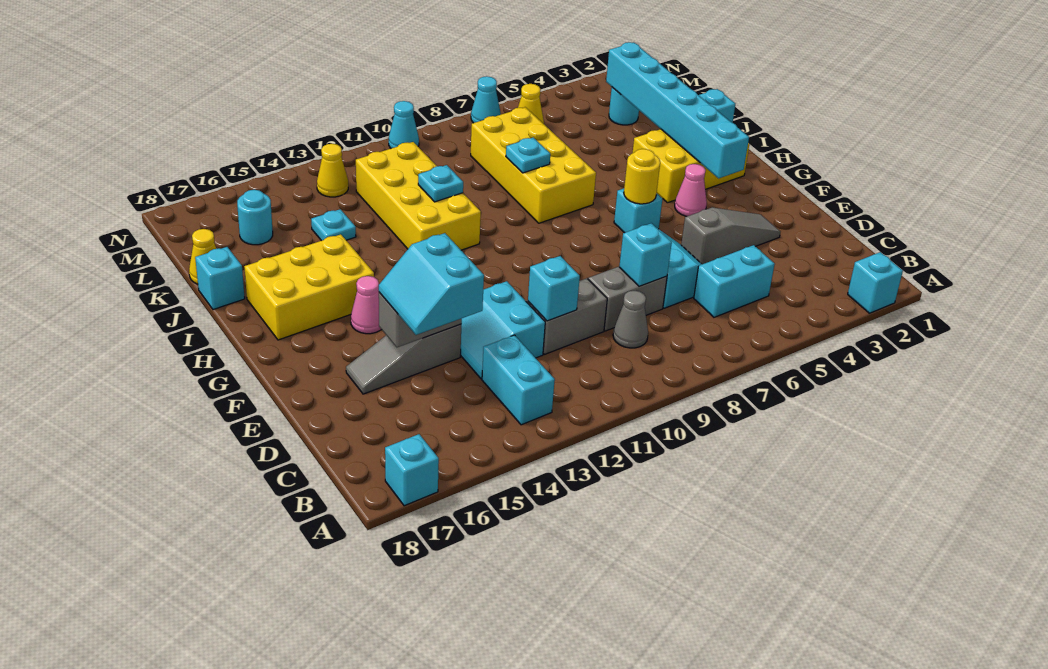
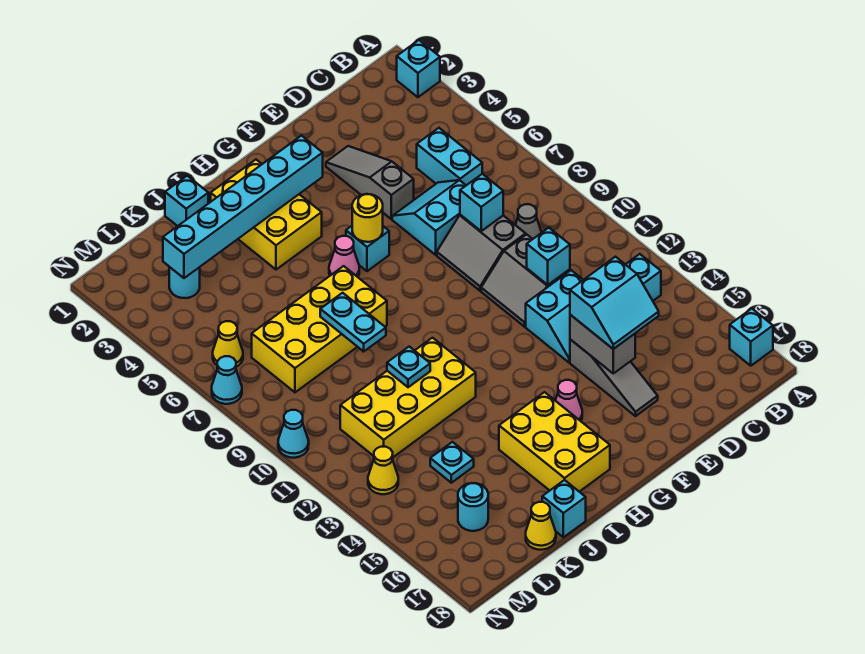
pink 1x1 cone [675,164,707,216] -> pink 1x1 cone moved to [329,236,359,277]
cyan 1x1 plate [506,138,550,173] -> cyan 1x2 plate [320,293,386,351]

